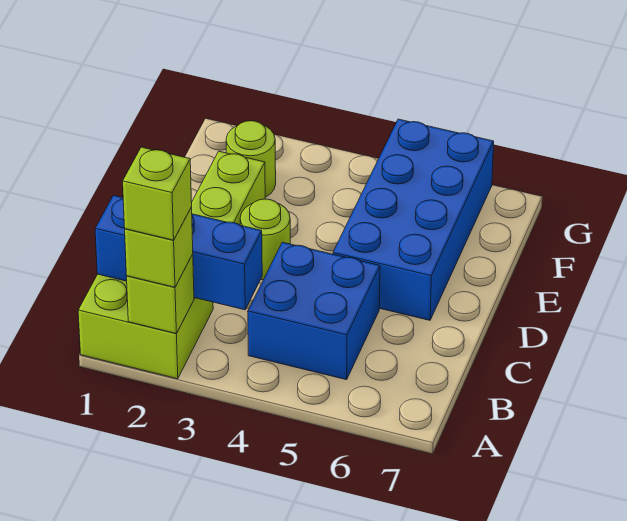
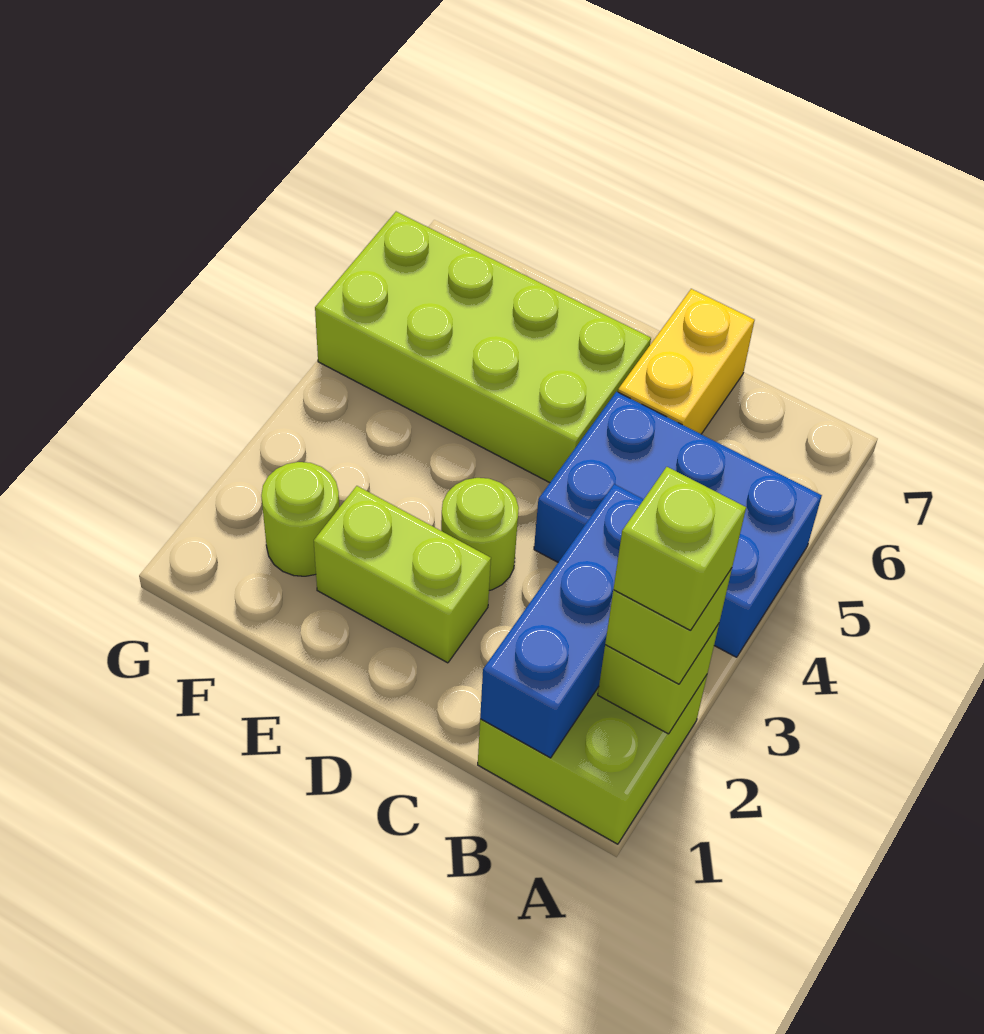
blue 2x2 brick [248,242,380,380] -> blue 2x3 brick [534,392,822,657]
none -> yellow 1x2 brick [618,289,755,434]
blue 2x4 brick [333,119,494,320] -> lime 2x4 brick [315,212,651,483]

